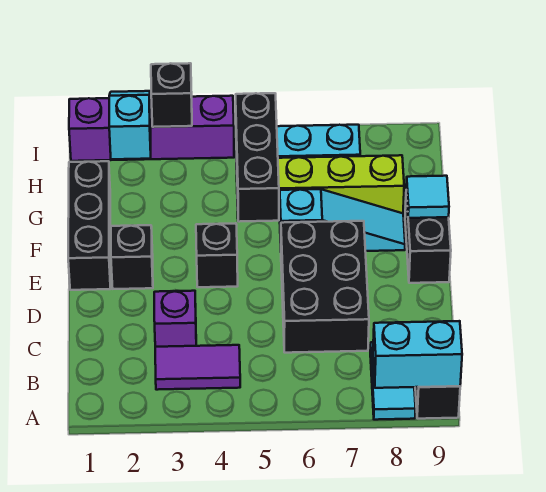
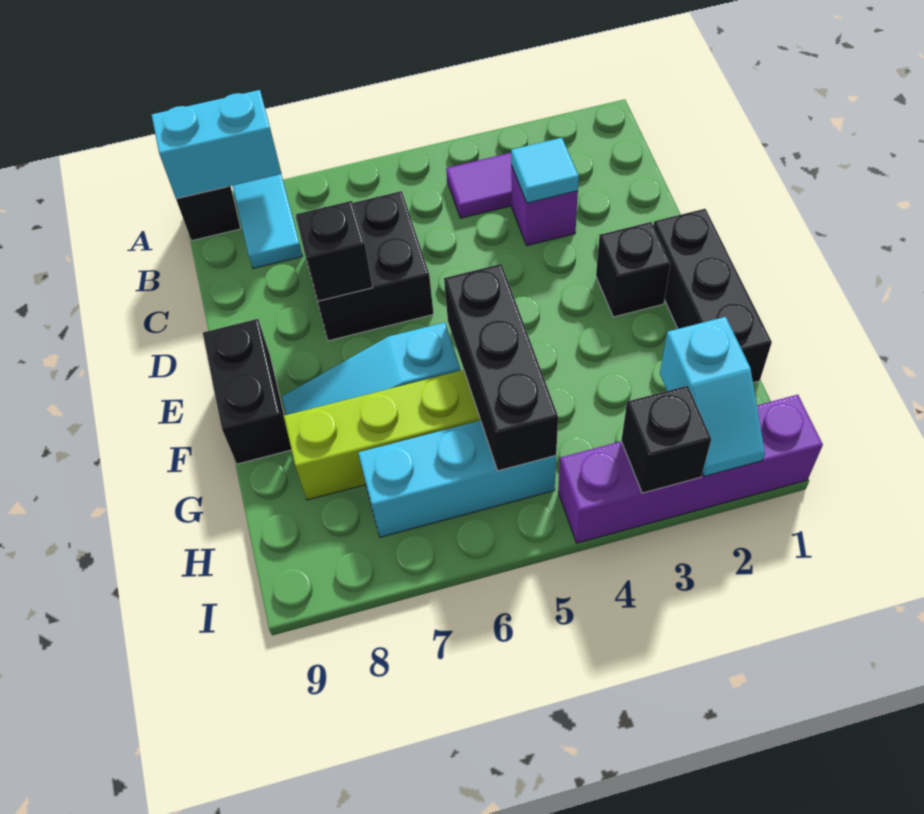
black 2x3 brick [281,221,369,353] -> black 2x2 brick [296,191,434,341]
black 1x1 brick [196,223,238,287] -> black 1x1 brick moved to [296,201,372,301]
cyan 1x1 tile [406,176,449,218] -> cyan 1x1 tile moved to [511,138,579,203]

